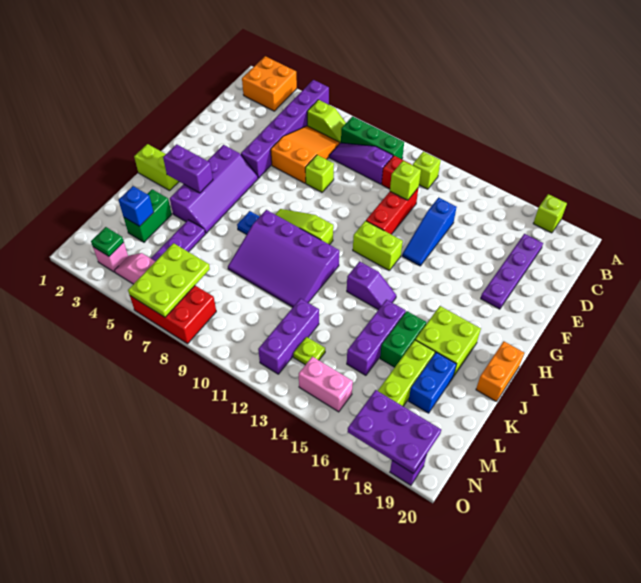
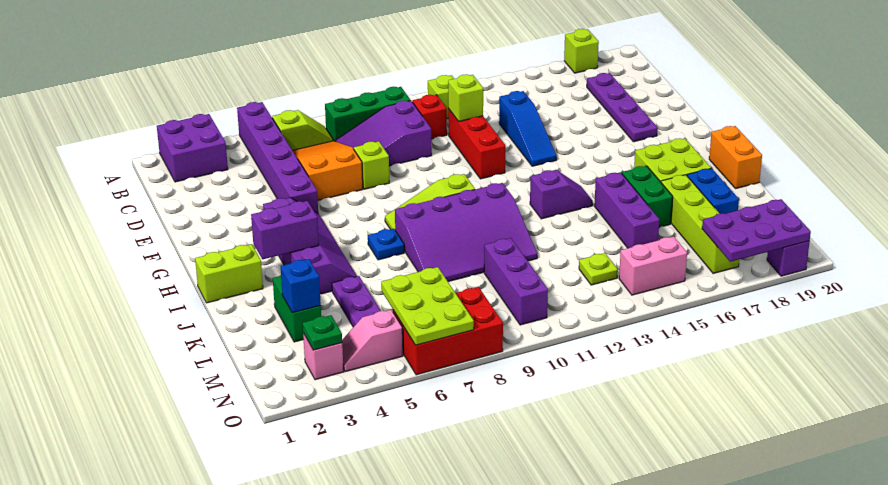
orange 2x2 brick [242,56,297,111] -> purple 2x2 brick [157,114,228,182]
purple 1x3 slope [329,143,393,184] -> purple 2x3 slope [335,101,432,166]
lime 1x2 brick [353,221,403,270] -> none
purple 1x3 brick [258,299,319,374] -> purple 1x3 brick moved to [484,238,548,325]

